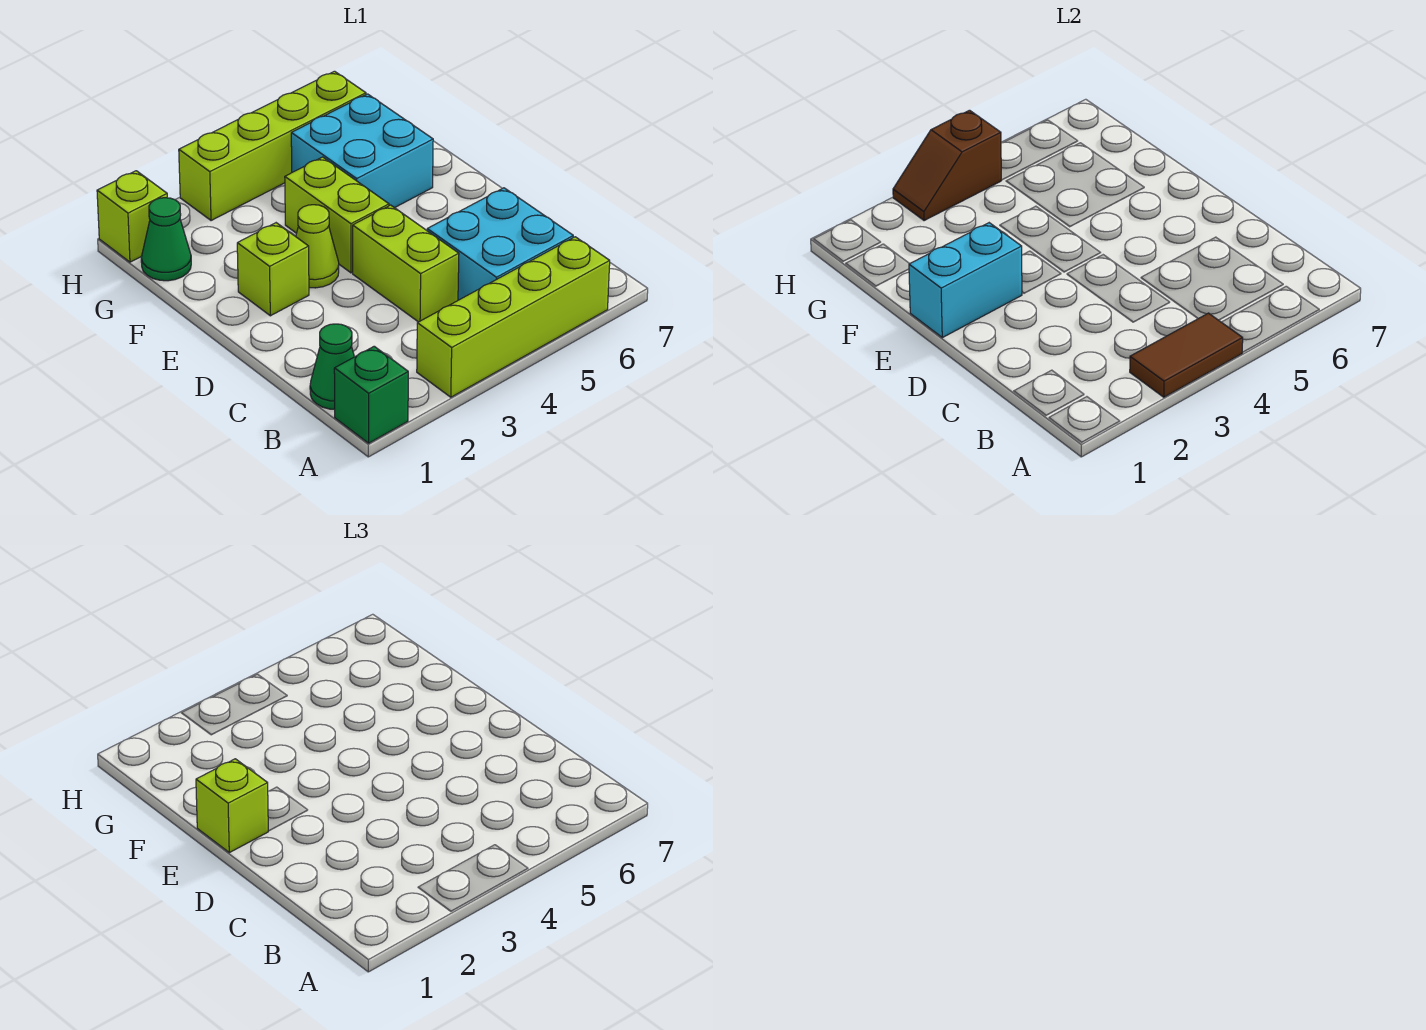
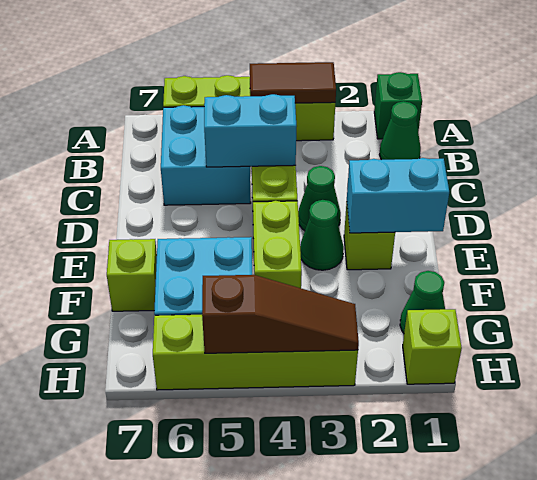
none -> cyan 1x2 brick [204,94,297,167]
none -> green 1x1 cone [298,166,341,231]
lime 1x1 brick [196,759,268,853] -> lime 1x1 brick moved to [107,239,157,311]
lime 1x1 cone [296,205,339,288] -> green 1x1 cone [300,200,344,270]
brown 1x2 slope [893,110,1001,221] -> brown 1x3 slope [202,275,359,353]

